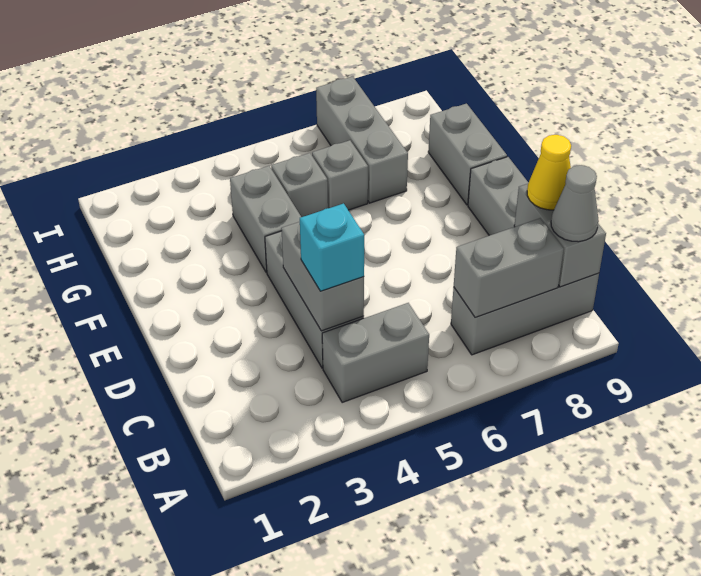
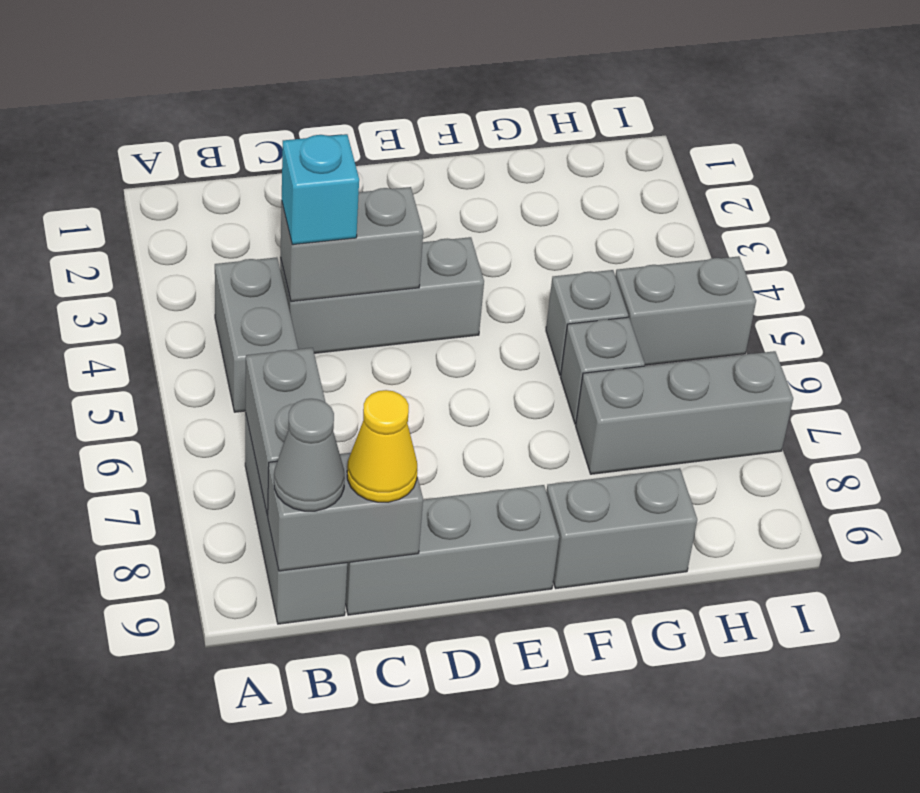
grey 1x2 brick [230,166,301,273] -> grey 1x2 brick moved to [615,256,756,365]

